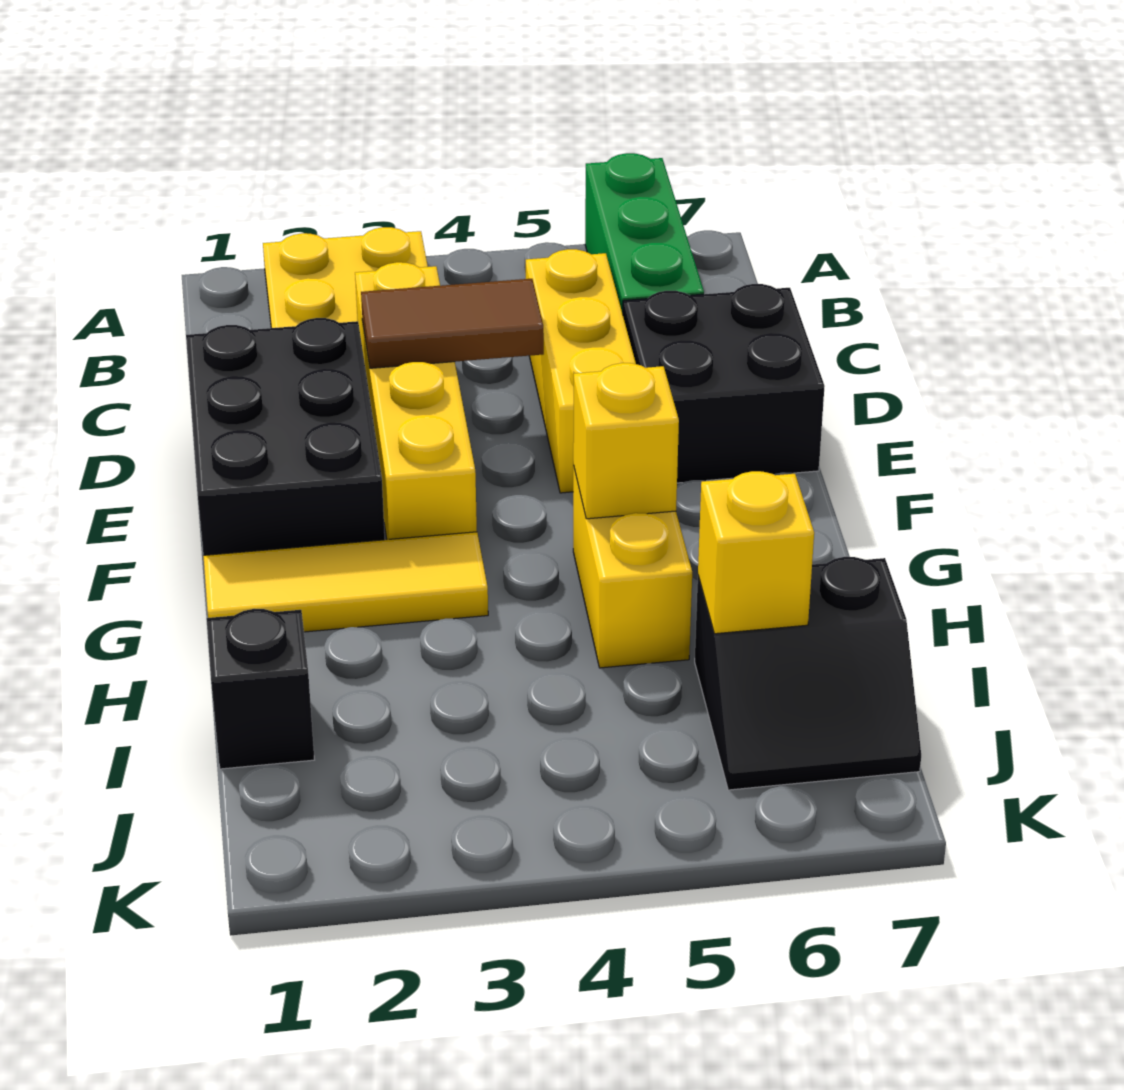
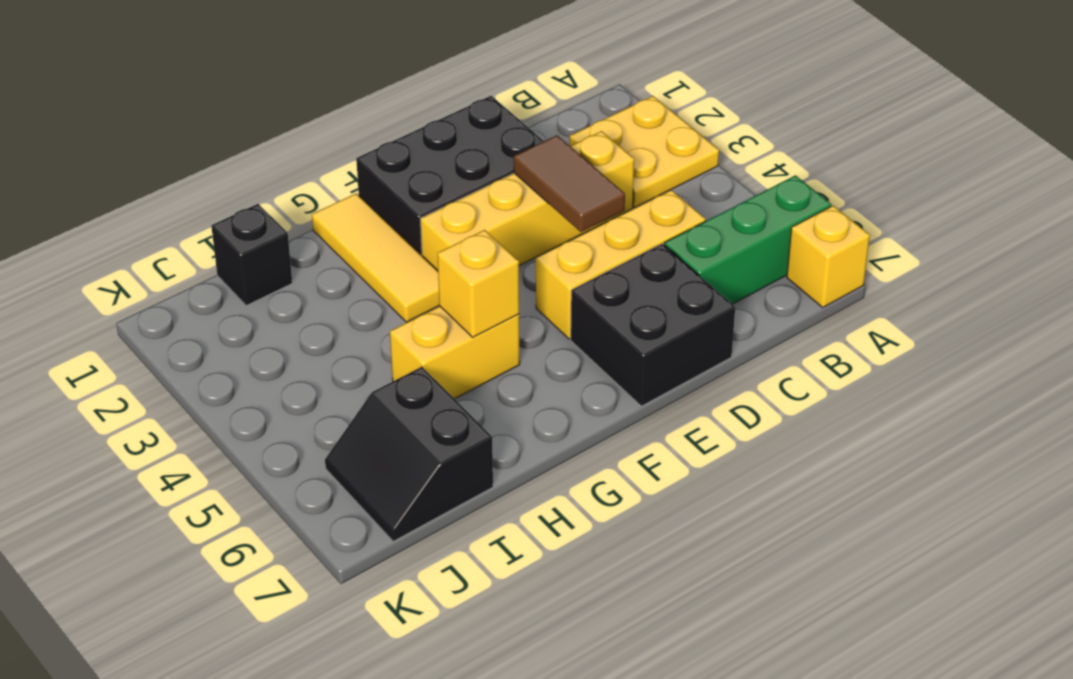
yellow 1x1 brick [698,471,814,634] -> yellow 1x1 brick moved to [787,206,870,307]

